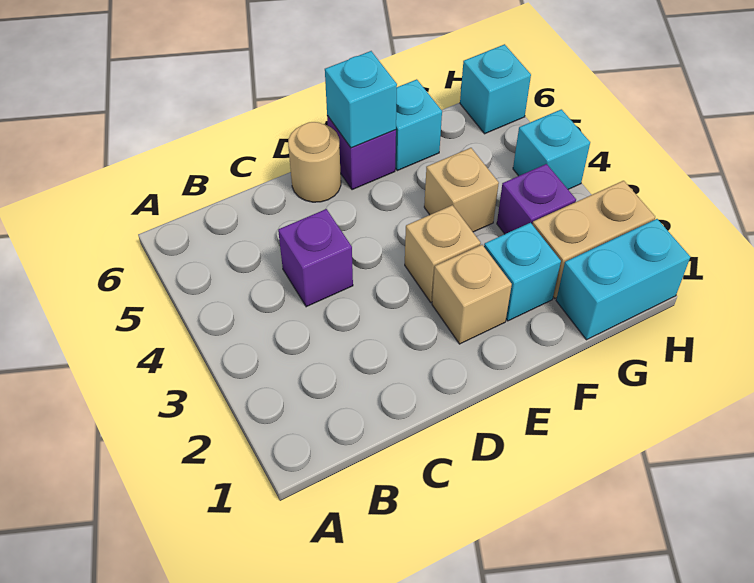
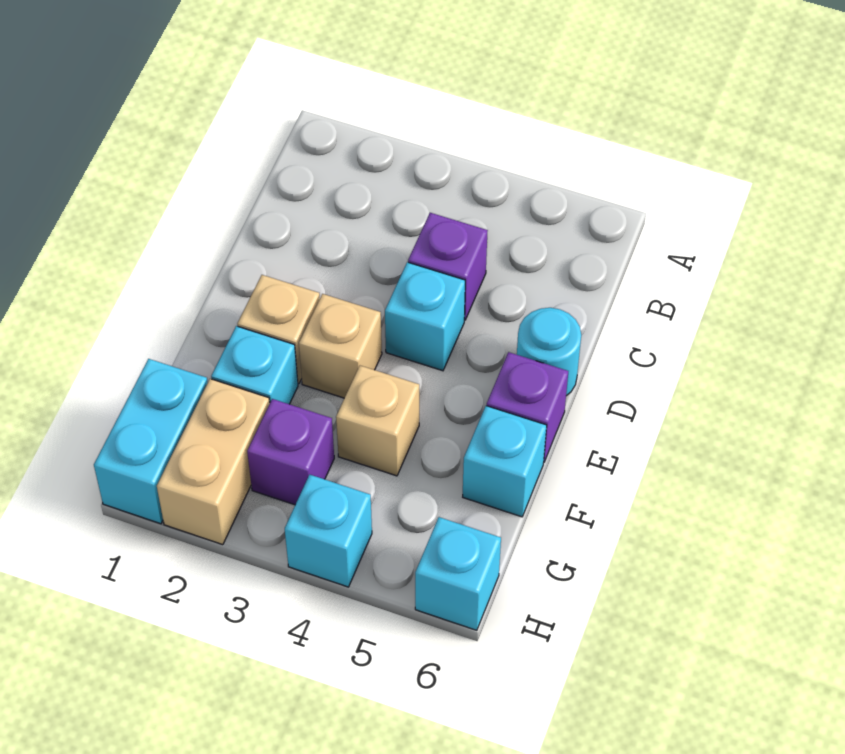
tan 1x1 round brick [288,122,341,202] -> cyan 1x1 round brick [517,308,581,396]
cyan 1x1 brick [325,51,397,148] -> cyan 1x1 brick moved to [385,262,465,371]

